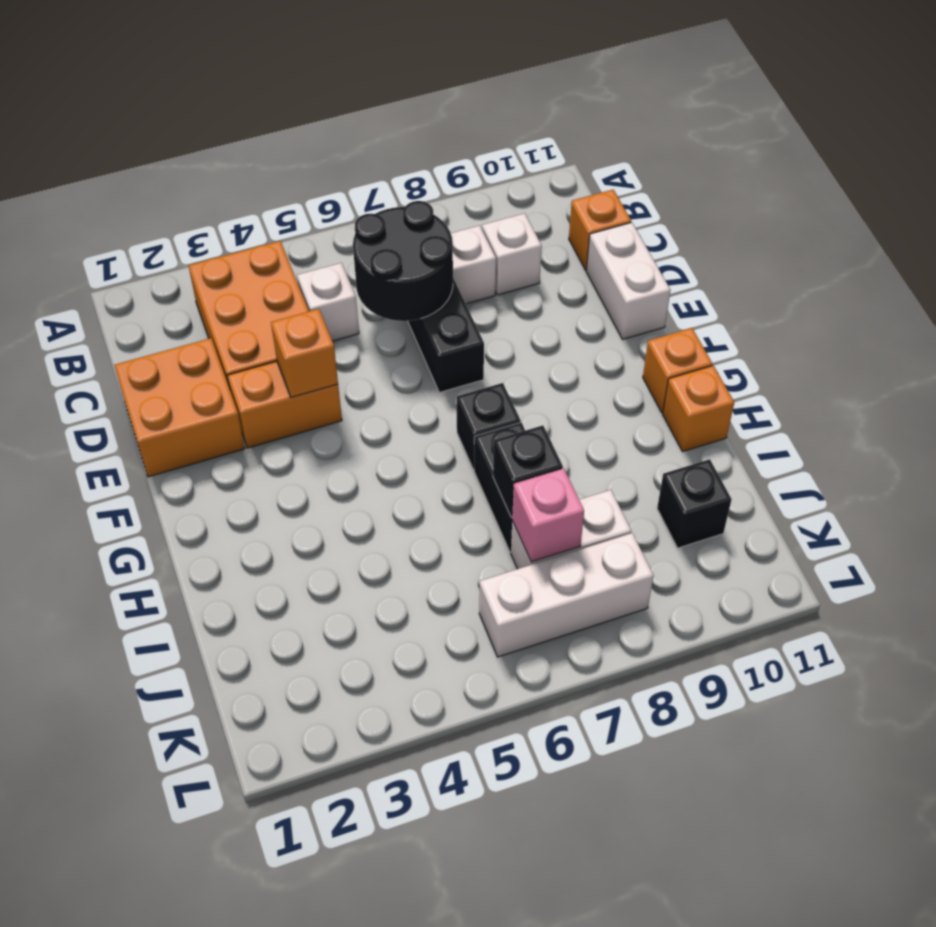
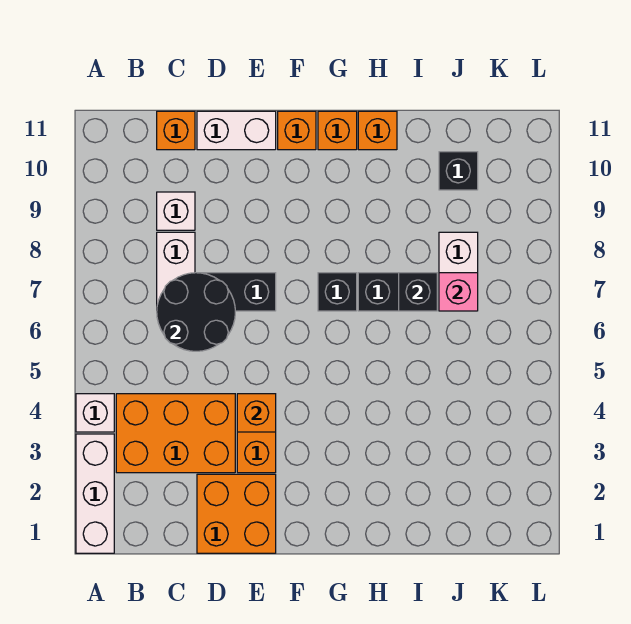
white 1x1 brick [297,263,359,341] -> white 1x1 brick moved to [76,394,114,432]
none -> orange 1x1 brick [278,111,316,150]
white 1x3 brick [479,533,654,657] -> white 1x3 brick moved to [76,434,114,553]

